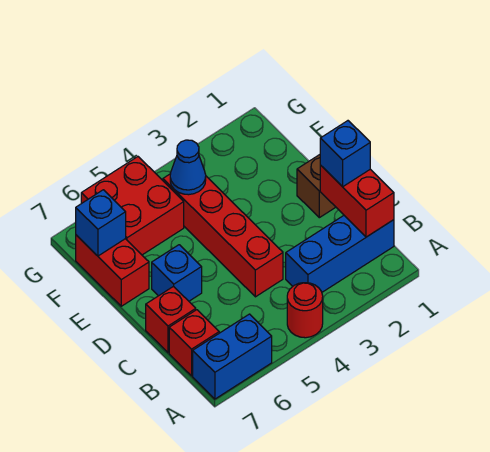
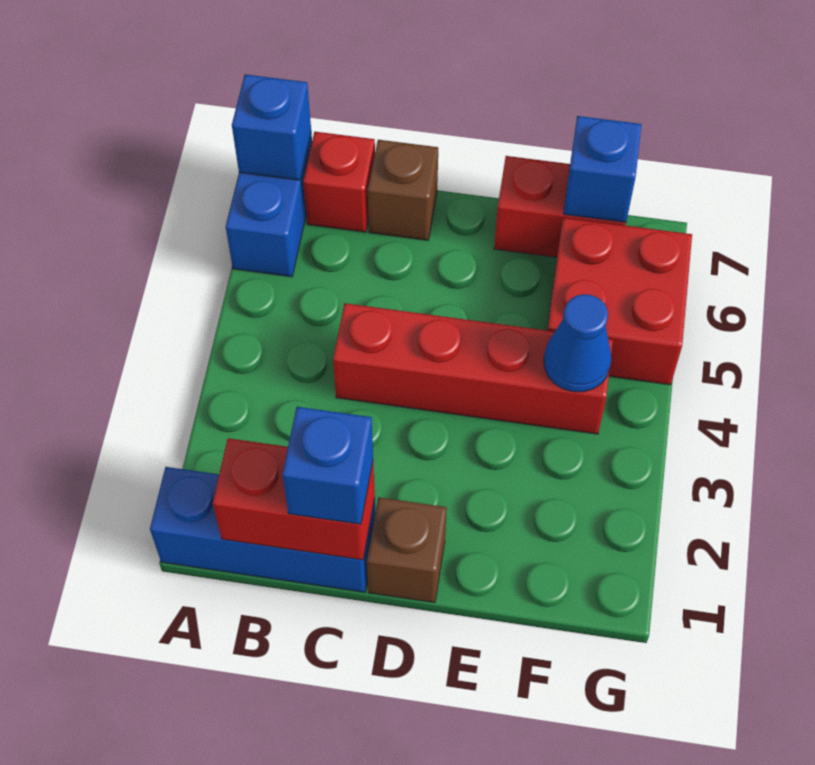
red 1x1 round brick [287,283,323,338] -> none
blue 1x3 brick [286,216,394,292] -> blue 1x3 brick turned to [150,467,375,592]
red 1x1 brick [146,286,196,353] -> brown 1x1 brick [368,140,438,240]
blue 1x1 brick [152,245,202,301] -> blue 1x1 brick moved to [232,74,311,180]

